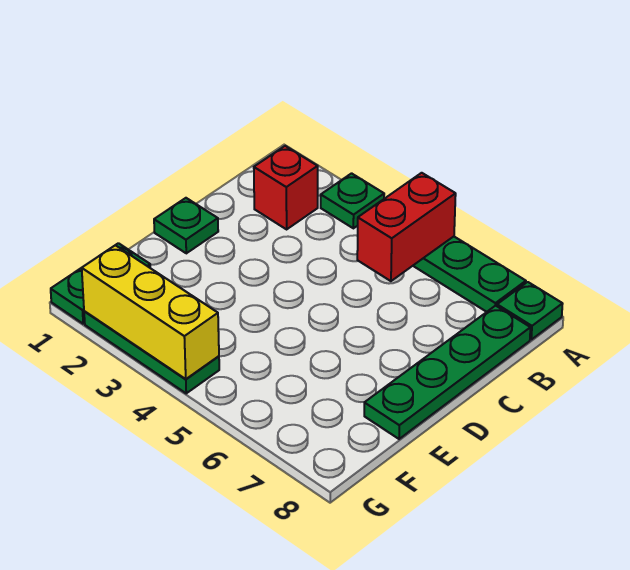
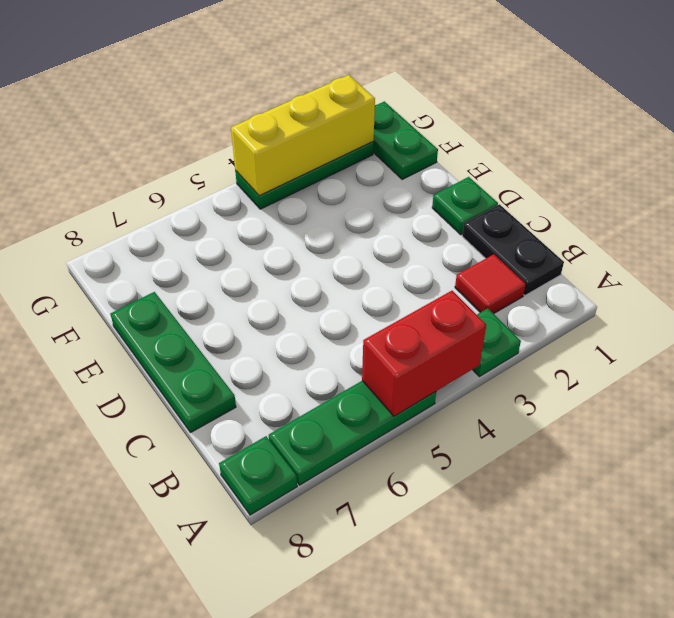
red 1x2 brick [357,173,456,281] -> red 1x2 brick turned to [362,291,486,416]
none -> black 1x2 plate [462,204,564,295]
red 1x1 brick [254,146,318,229] -> red 1x1 tile [455,254,526,314]
green 1x4 plate [364,306,530,439] -> green 1x3 plate [110,292,236,433]

